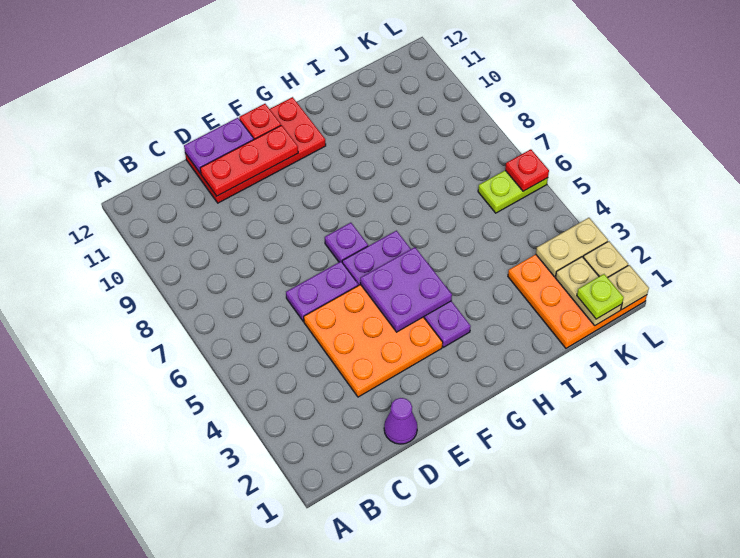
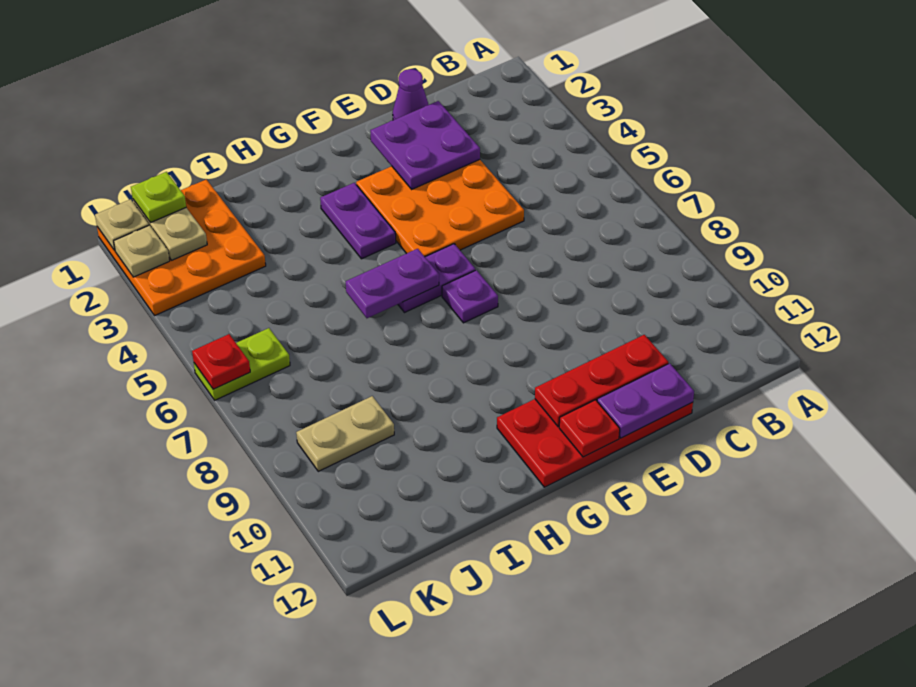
purple 1x2 plate [286,262,358,321] -> purple 1x2 plate moved to [346,249,439,318]
purple 2x2 plate [360,247,452,332] -> purple 2x2 plate moved to [370,101,480,189]
tan 1x2 plate [536,218,608,277] -> tan 1x2 plate moved to [296,396,394,471]

